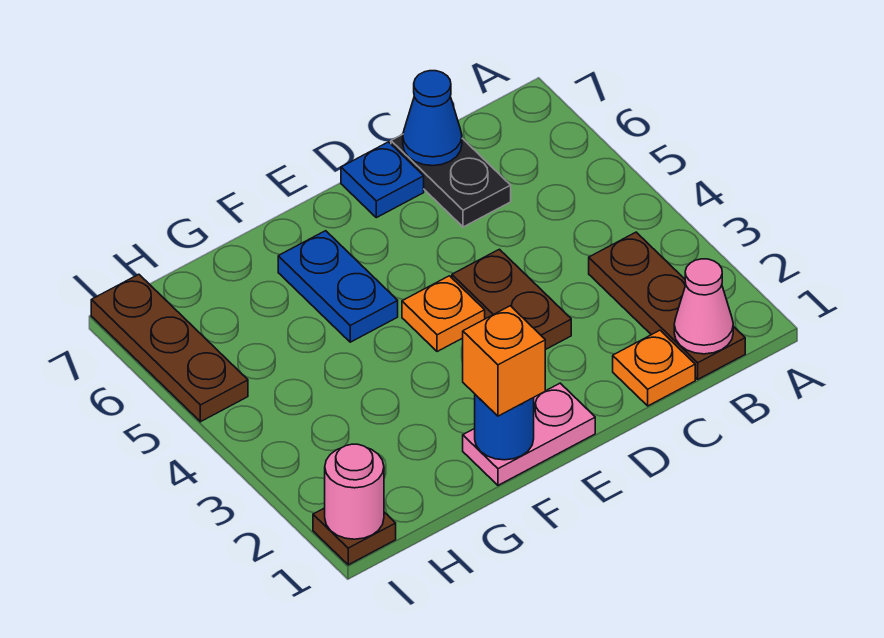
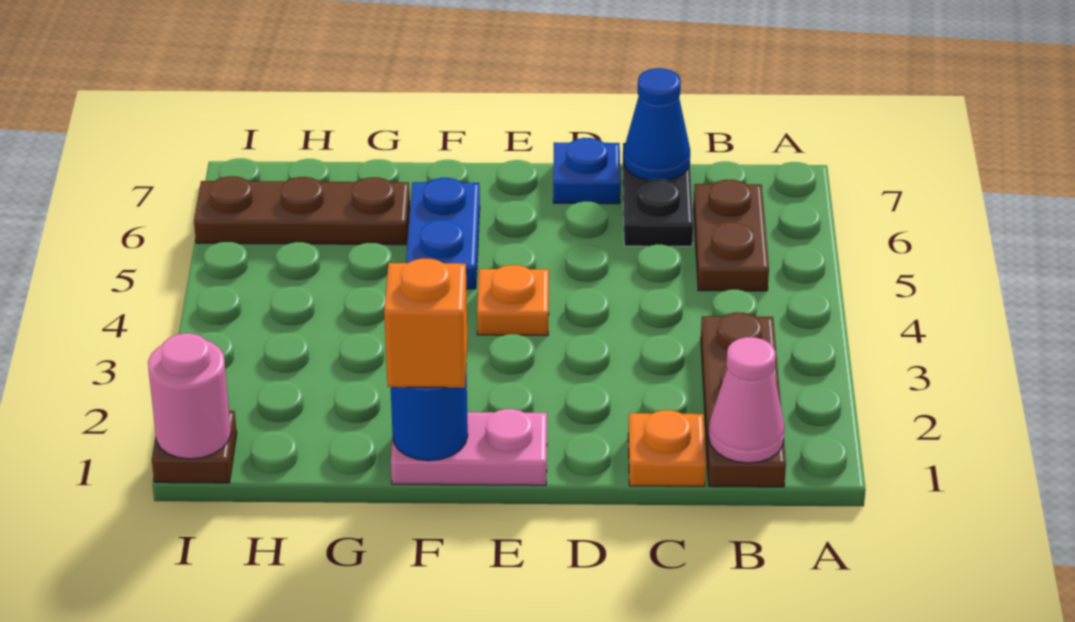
brown 1x2 plate [452,249,571,350] -> brown 1x2 plate moved to [694,180,769,291]
brown 1x3 plate [91,274,248,422] -> brown 1x3 plate turned to [194,176,410,245]

